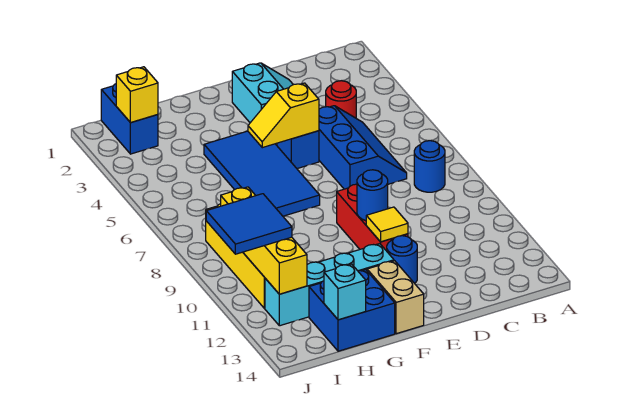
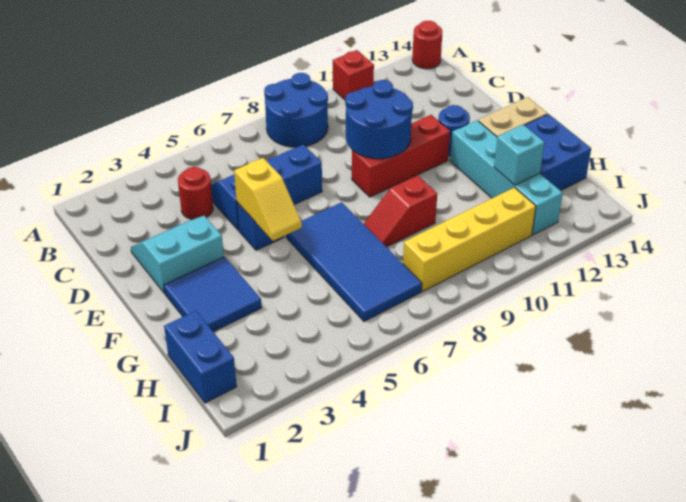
none -> red 1x1 brick [333,50,374,100]
none -> red 1x1 round brick [412,21,443,69]
blue 1x1 round brick [414,141,445,192] -> blue 2x2 round brick [264,73,328,147]
blue 1x1 round brick [357,170,388,221] -> blue 2x2 round brick [345,80,413,159]
yellow 1x1 tile [366,207,408,242] -> none
blue 2x4 tile [204,131,320,216] -> blue 2x4 tile turned to [286,202,422,321]
none -> red 1x2 slope [364,175,437,247]
cyan 1x1 brick [324,264,366,320] -> cyan 1x1 brick moved to [494,125,544,185]
blue 1x2 brick [101,84,158,154] -> blue 1x2 brick turned to [164,311,237,403]
yellow 1x1 brick [116,67,158,123] -> none
yellow 1x4 brick [221,187,307,294] -> none
blue 2x2 tile [206,194,292,254] -> blue 2x2 tile moved to [164,257,262,332]

